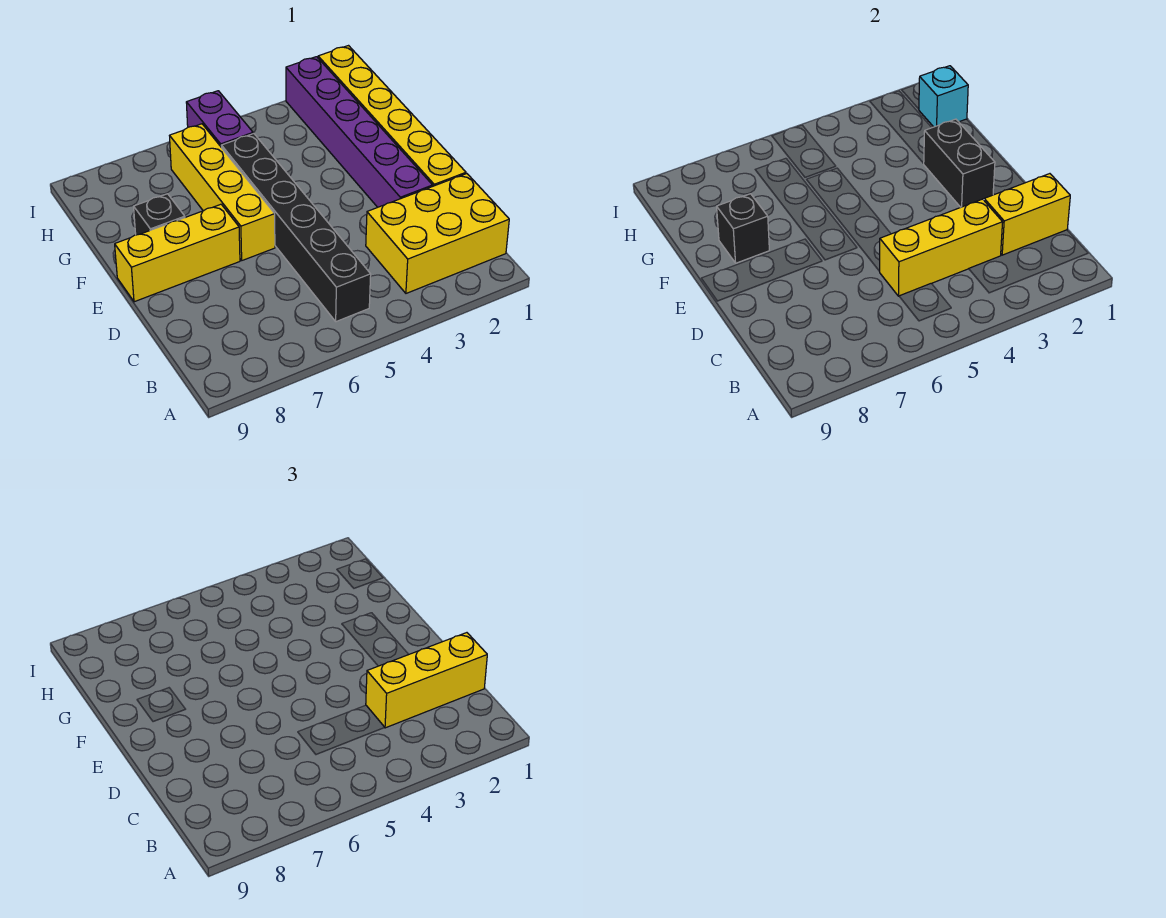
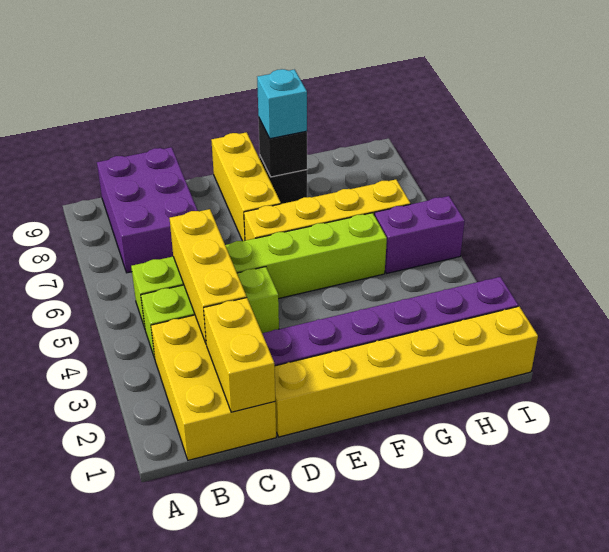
none -> lime 1x3 brick [141,267,279,358]
black 1x6 brick [221,134,371,322] -> lime 1x6 brick [131,213,387,328]
none -> purple 2x3 brick [97,147,198,273]
yellow 1x3 brick [366,633,487,728] -> none
black 1x2 brick [923,119,995,207] -> none
cyan 1x1 brick [919,66,968,127] -> cyan 1x1 brick moved to [257,69,307,139]

